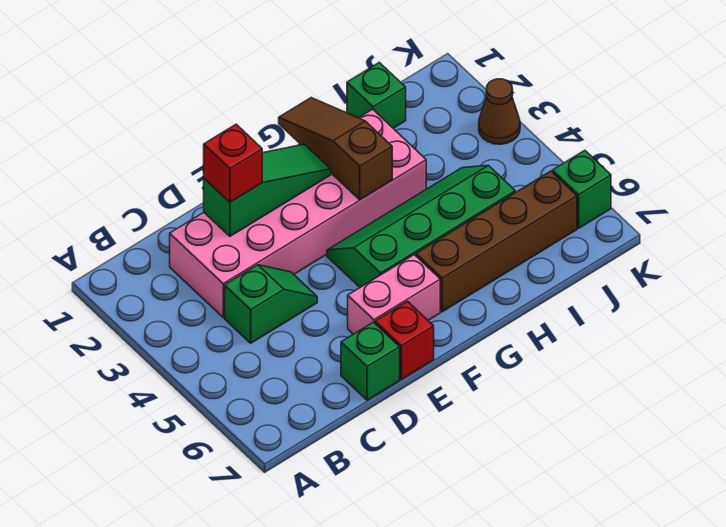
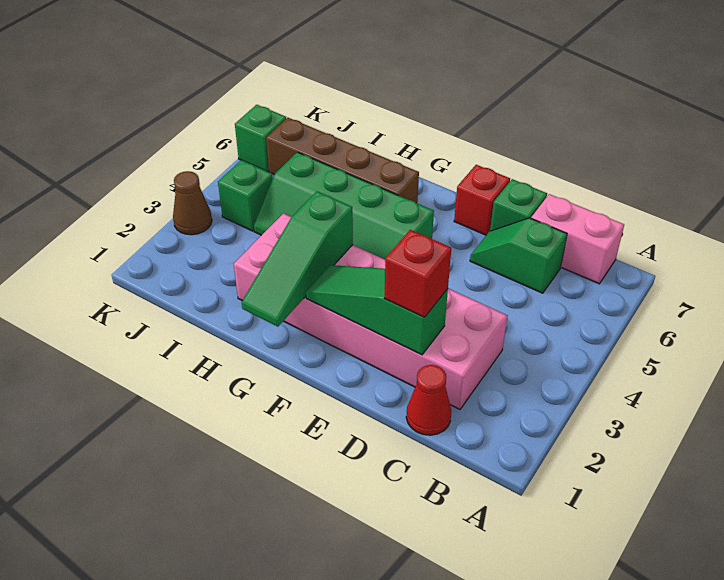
none -> red 1x1 cone [406,365,451,435]
green 1x2 slope [225,265,317,343] -> green 1x2 slope moved to [470,218,567,293]
pink 1x2 brick [348,255,440,334] -> pink 1x2 brick moved to [531,194,624,284]
brown 1x3 slope [279,98,392,200] -> green 1x3 slope [242,191,353,327]
green 1x1 brick [347,62,406,128] -> green 1x1 brick moved to [218,160,273,231]

